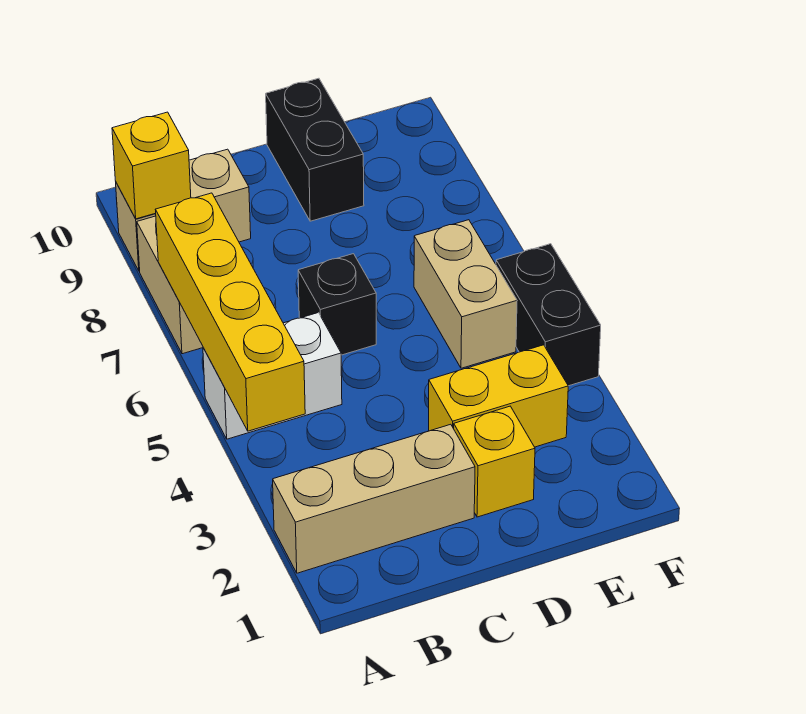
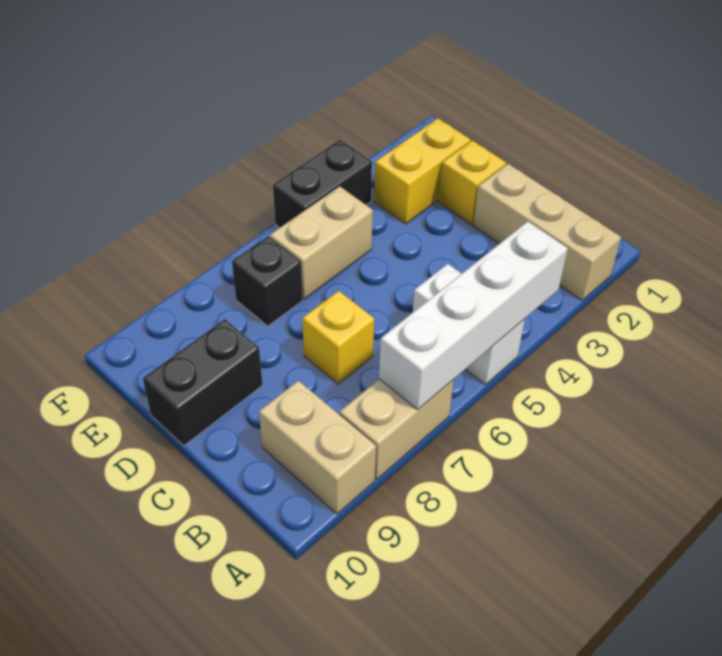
yellow 1x4 brick [155,193,305,431] -> white 1x4 brick [379,221,568,409]
yellow 1x1 brick [112,112,191,219] -> yellow 1x1 brick moved to [303,291,374,384]
black 1x1 brick [298,254,376,355] -> black 1x1 brick moved to [232,236,303,326]
yellow 1x2 brick [429,345,568,447] -> yellow 1x2 brick turned to [374,118,471,224]

